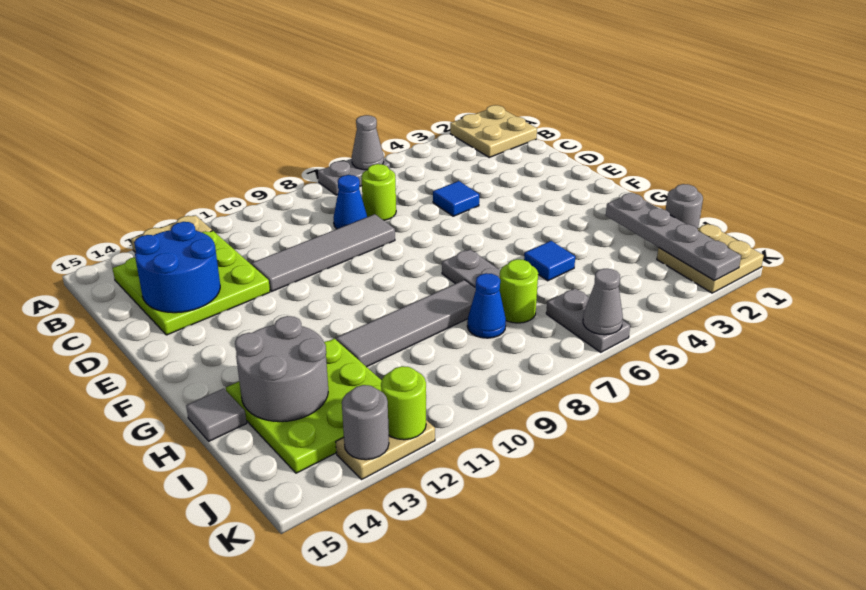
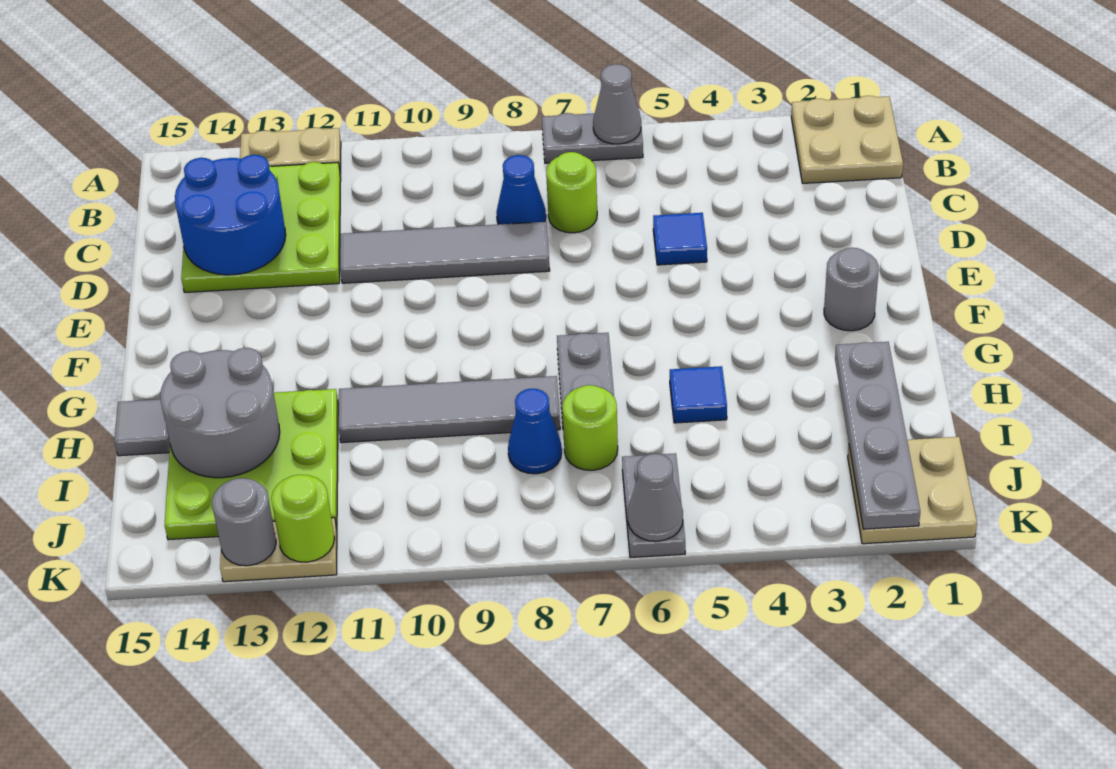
grey 1x1 round brick [666,184,703,229] -> grey 1x1 round brick moved to [824,248,879,331]

